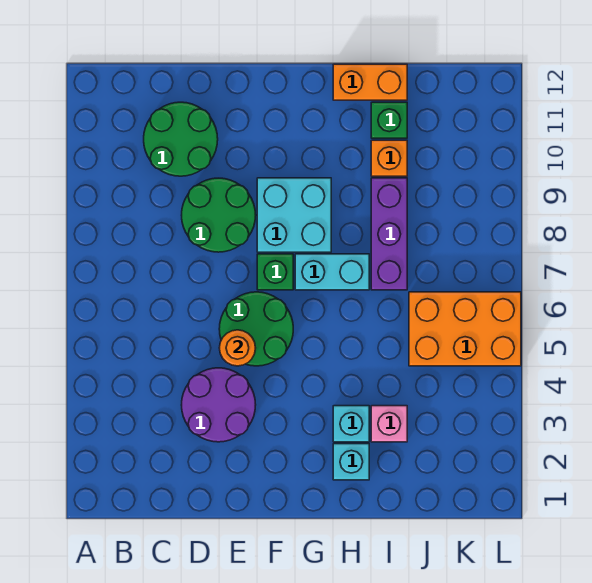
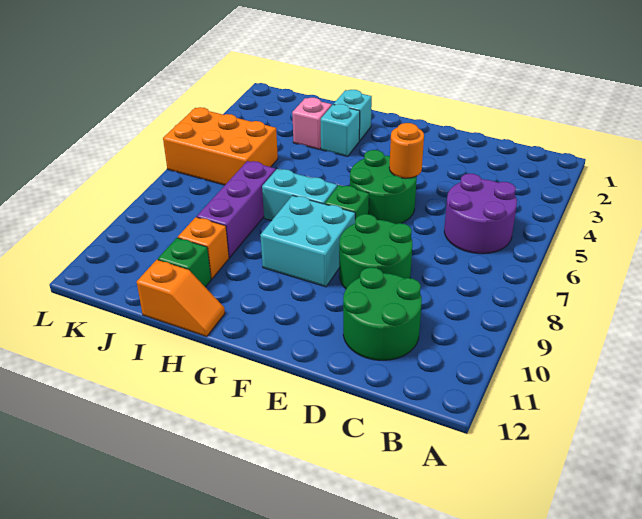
purple 2x2 round brick [182,368,256,442] -> purple 2x2 round brick moved to [444,173,517,254]
orange 1x2 brick [333,64,407,100] -> orange 1x2 slope [137,260,225,337]

